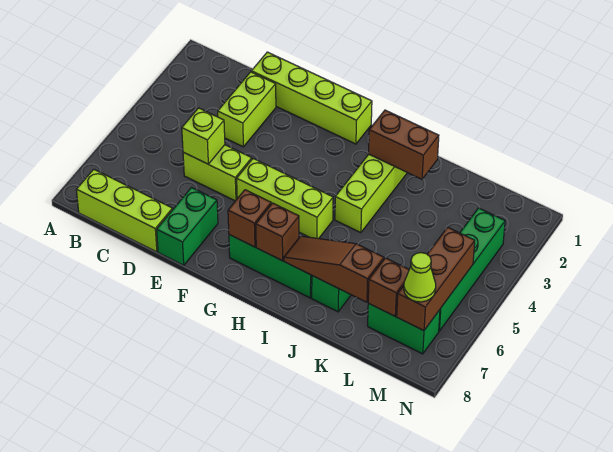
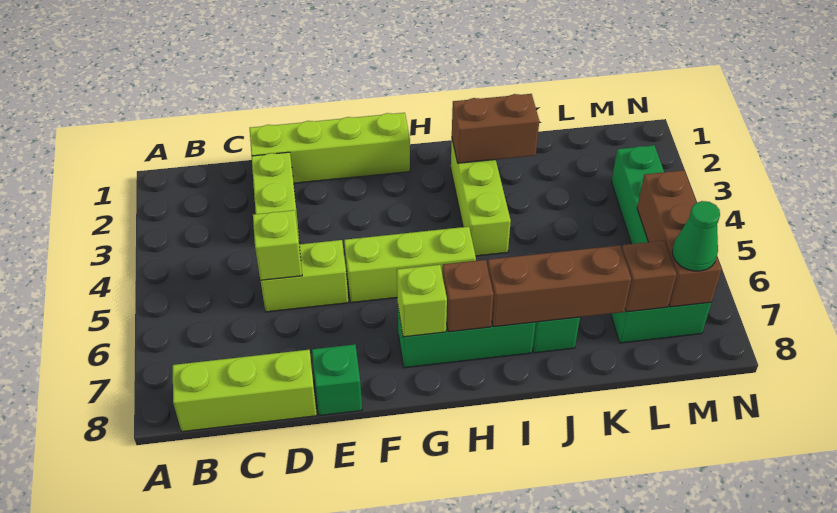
green 1x2 brick [157,188,218,265] -> green 1x1 brick [312,344,362,416]
brown 1x1 brick [228,190,271,247] -> lime 1x1 brick [397,265,447,337]
brown 1x3 slope [284,236,384,302] -> brown 1x3 brick [488,245,631,327]
lime 1x1 cone [404,253,436,302] -> green 1x1 cone [672,201,720,271]

